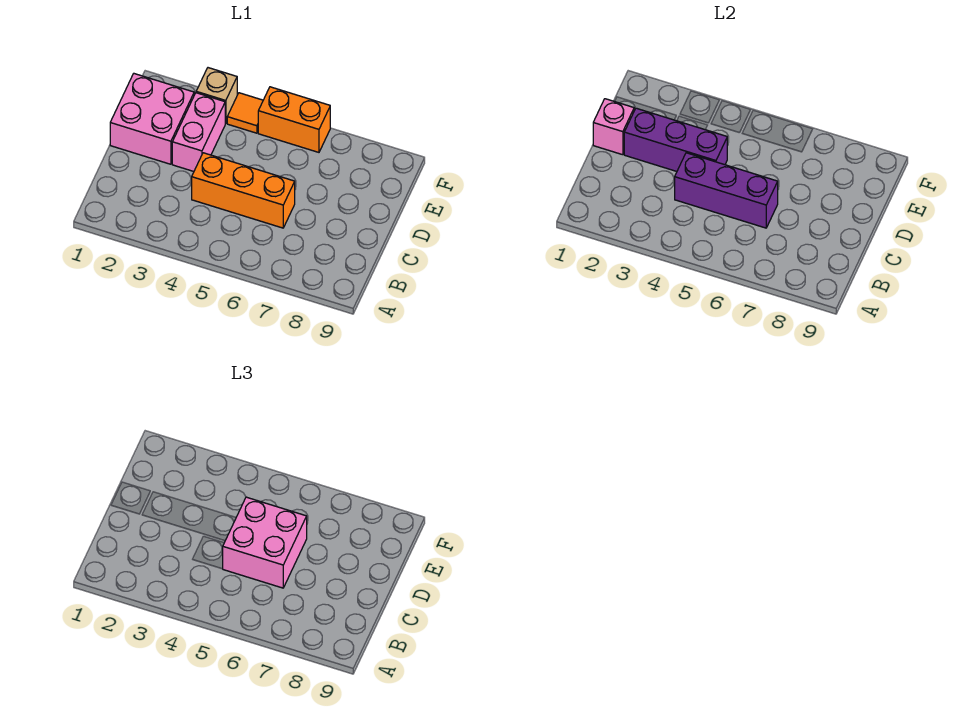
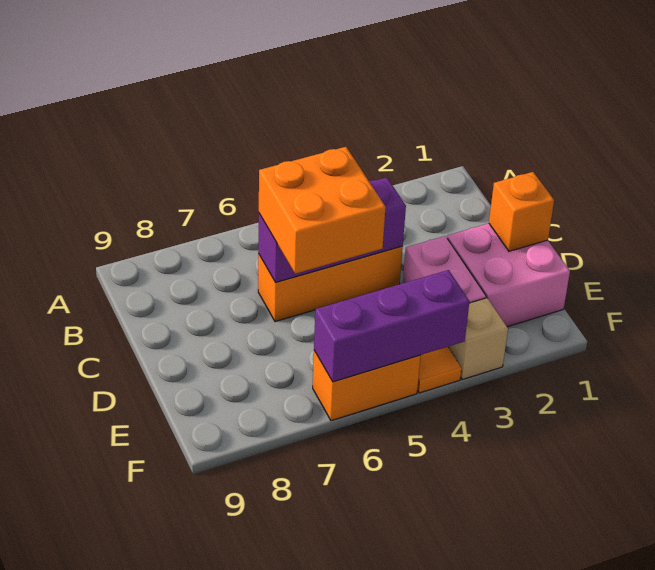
pink 2x2 brick [223,497,307,588] -> orange 2x2 brick [259,147,386,274]
pink 1x1 brick [593,99,634,155] -> orange 1x1 brick [489,172,554,251]
purple 1x3 brick [624,108,727,171] -> purple 1x3 brick moved to [314,270,469,382]

